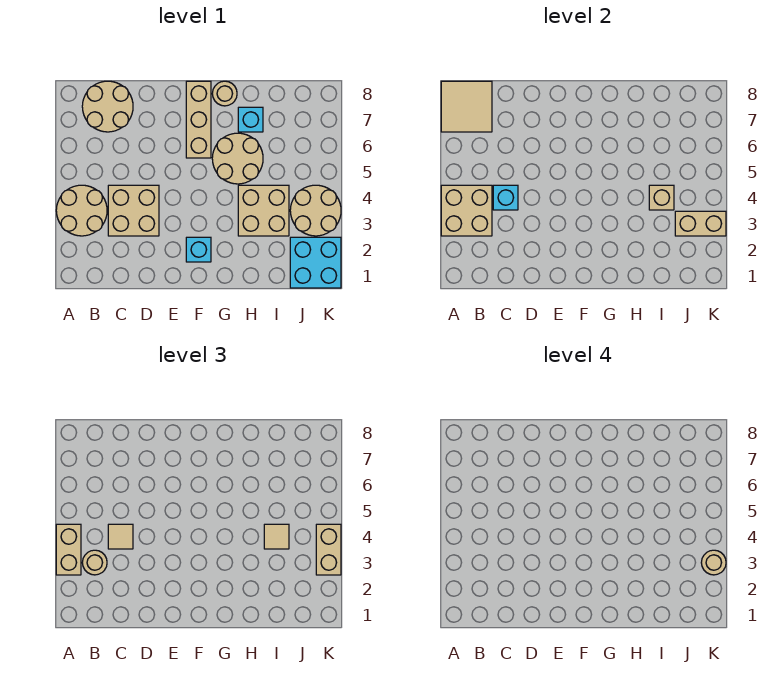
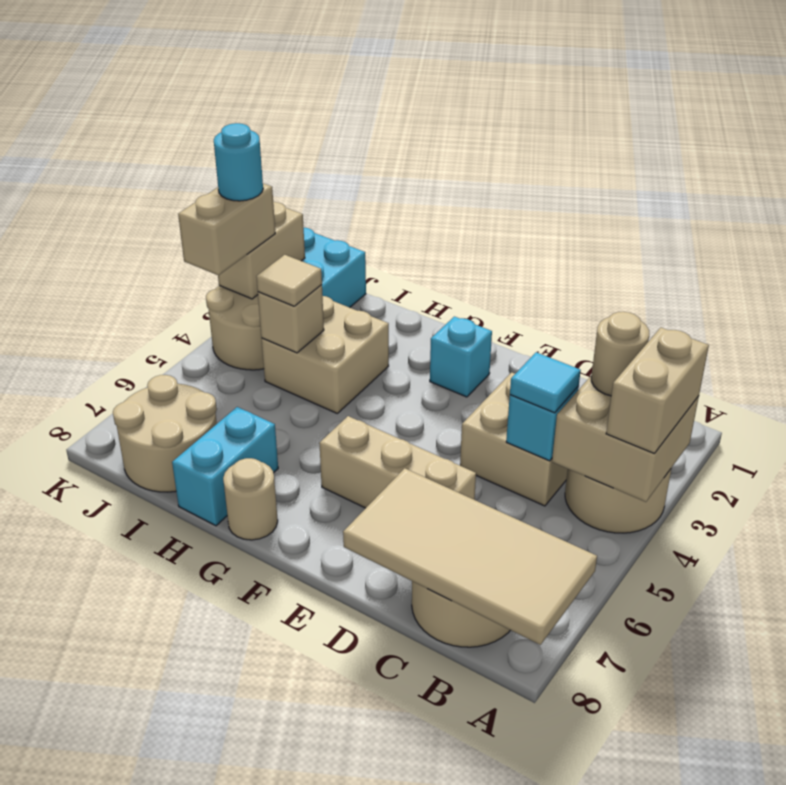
tan 2x2 tile [441,81,492,132] -> tan 2x4 tile [343,468,597,645]
tan 1x1 tile [108,524,133,549] -> cyan 1x1 tile [510,352,581,413]
tan 1x3 brick [186,81,211,158] -> tan 1x3 brick turned to [319,416,476,508]
tan 2x2 round brick [212,133,263,184] -> tan 2x2 round brick moved to [113,375,217,492]
cyan 1x1 brick [238,107,263,132] -> cyan 1x2 brick [172,407,278,526]
tan 1x2 brick [675,211,726,236] -> tan 1x2 brick turned to [218,202,305,299]
tan 1x1 round brick [701,550,726,575] -> cyan 1x1 round brick [214,123,263,201]

